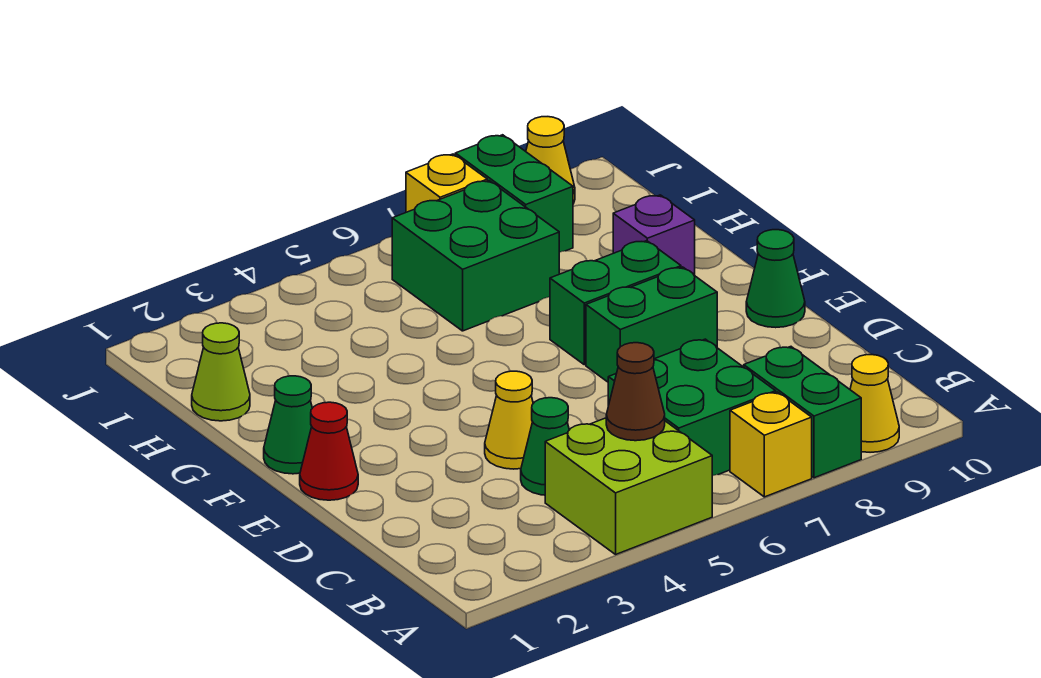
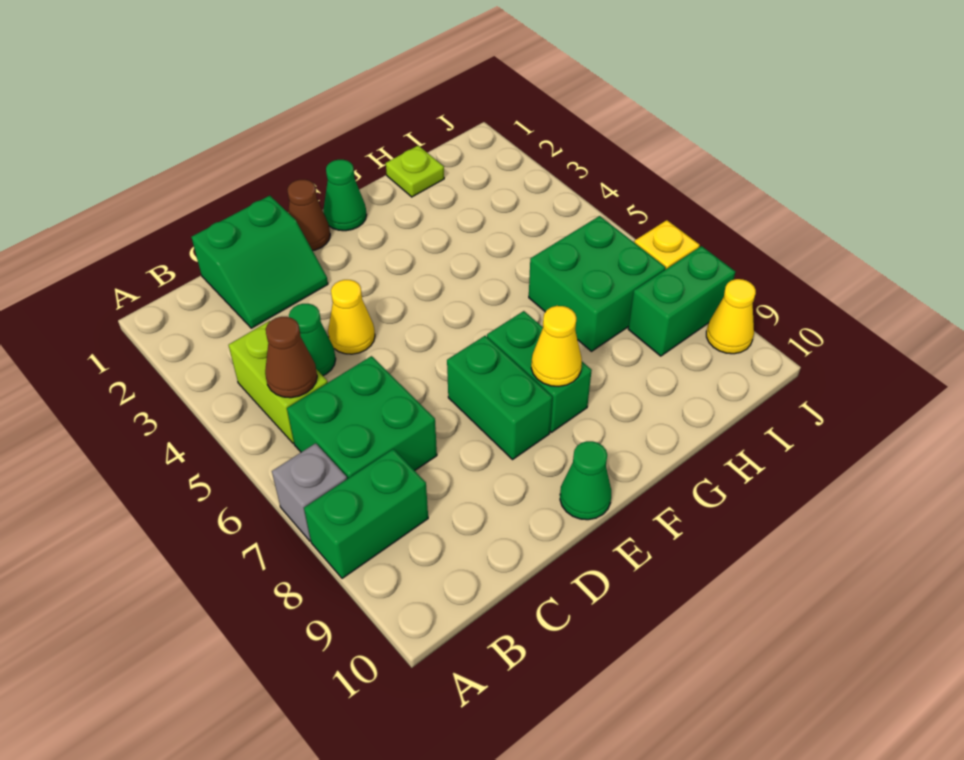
lime 2x2 brick [545,418,712,554] -> lime 1x2 brick [229,321,328,444]
yellow 1x1 brick [730,392,812,497] -> grey 1x1 brick [272,443,347,541]
yellow 1x1 cone [850,355,899,452] -> yellow 1x1 cone moved to [531,306,582,386]
none -> green 2x2 slope [191,196,328,328]
red 1x1 cone [300,402,358,500] -> brown 1x1 cone [287,180,330,251]
purple 1x1 brick [613,195,695,276] -> none
lime 1x1 cone [192,323,250,421] -> lime 1x1 plate [386,146,444,197]

